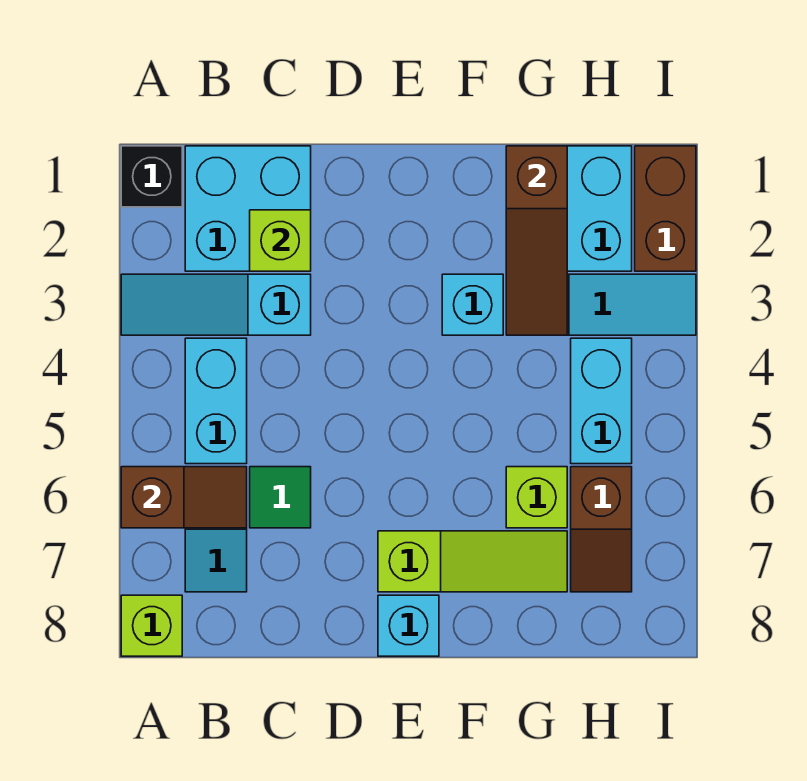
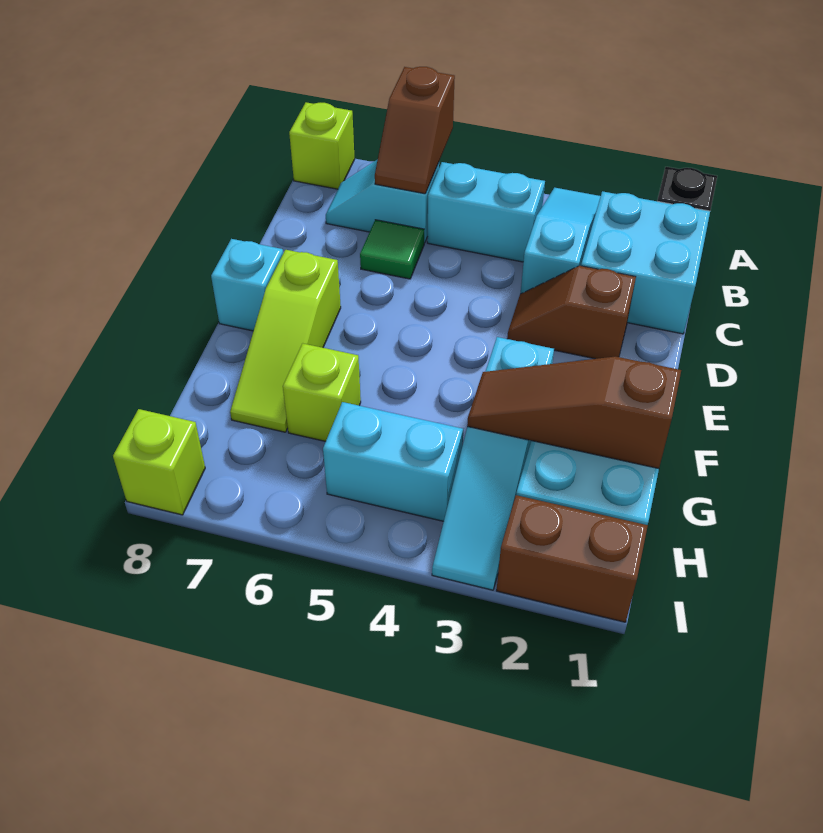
lime 1x1 brick [250,210,311,271] -> lime 1x1 brick moved to [113,409,205,515]
brown 1x2 slope [571,467,632,592] -> brown 1x2 slope moved to [507,266,636,359]

